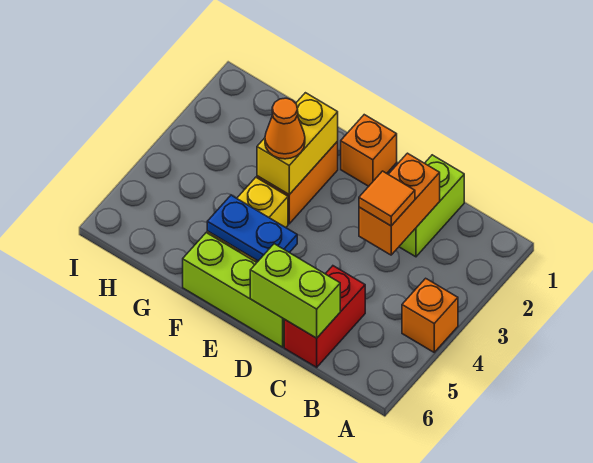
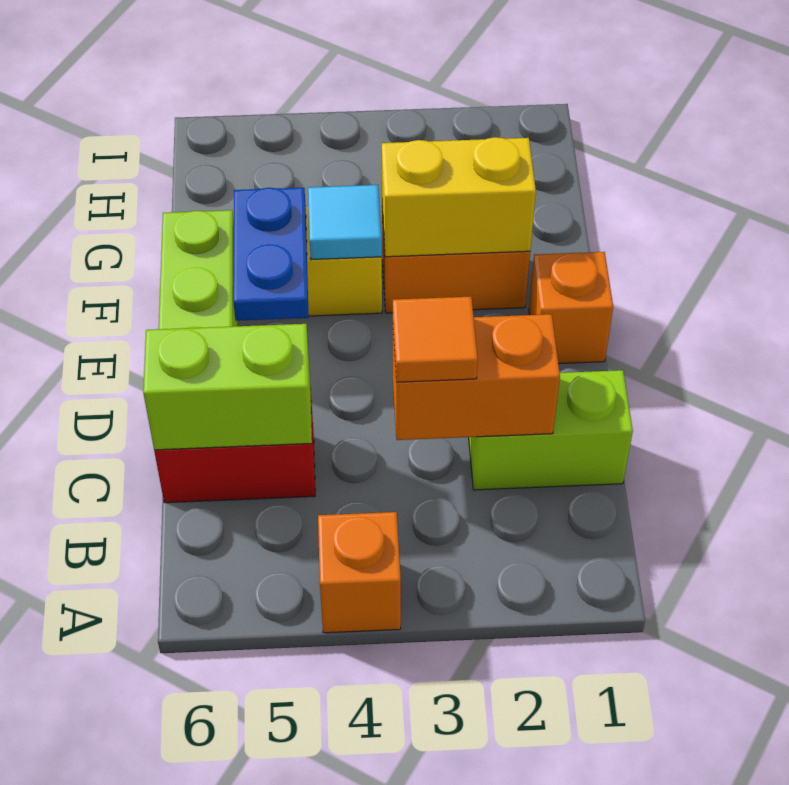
lime 1x2 brick [250,244,340,338] -> lime 1x2 brick turned to [143,324,312,450]
orange 1x1 cone [265,98,305,159] -> none
none -> cyan 1x1 tile [308,185,382,260]

